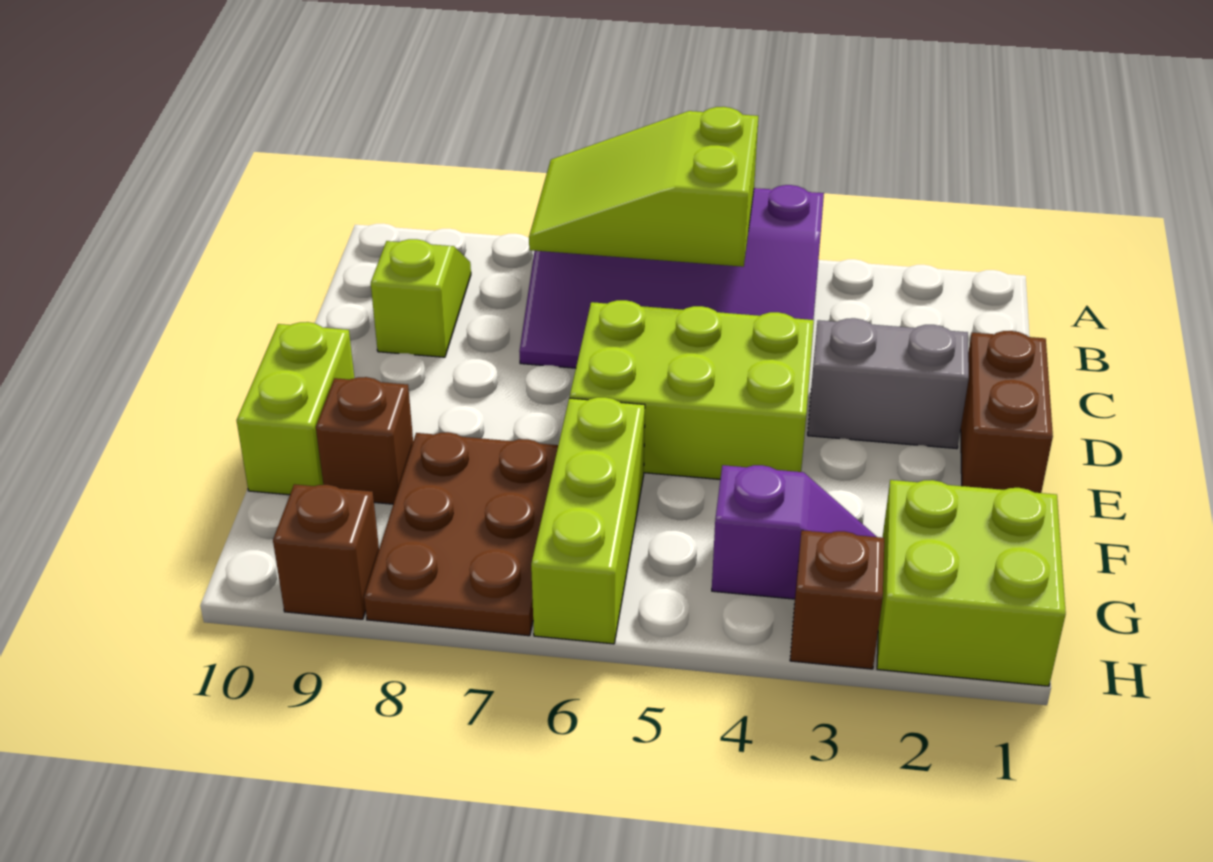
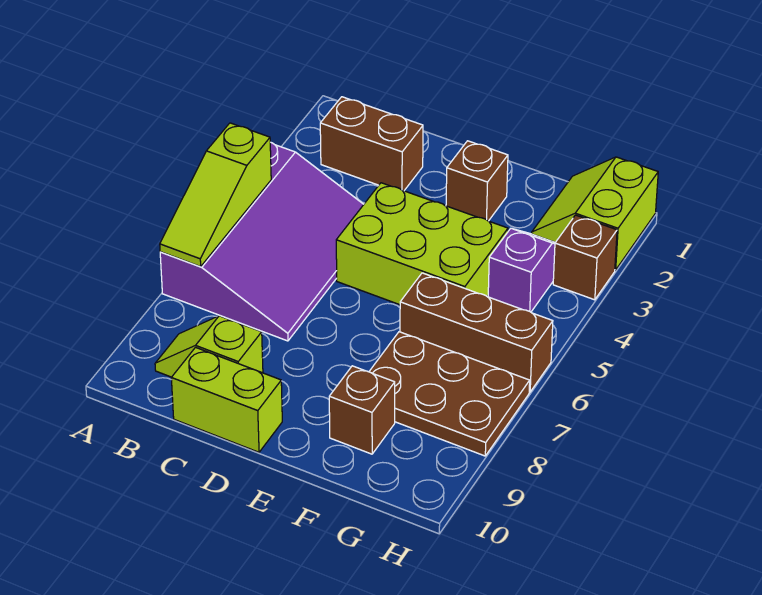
lime 2x3 slope [529,107,758,267] -> lime 1x3 slope [160,123,271,267]
brown 1x2 brick [961,331,1053,493] -> brown 1x2 brick moved to [320,97,423,191]
grey 1x2 brick [808,318,969,449] -> none
lime 2x3 brick [570,300,814,479] -> lime 2x3 brick turned to [336,183,508,305]
lime 1x2 brick [236,322,354,495] -> lime 1x2 brick moved to [171,347,282,452]
lime 1x3 brick [531,397,645,644] -> brown 1x3 brick [400,273,553,392]
lime 2x2 brick [877,480,1066,686] -> lime 2x2 slope [531,157,658,270]
brown 1x1 brick [273,484,379,619] -> brown 1x1 brick moved to [446,141,508,221]

